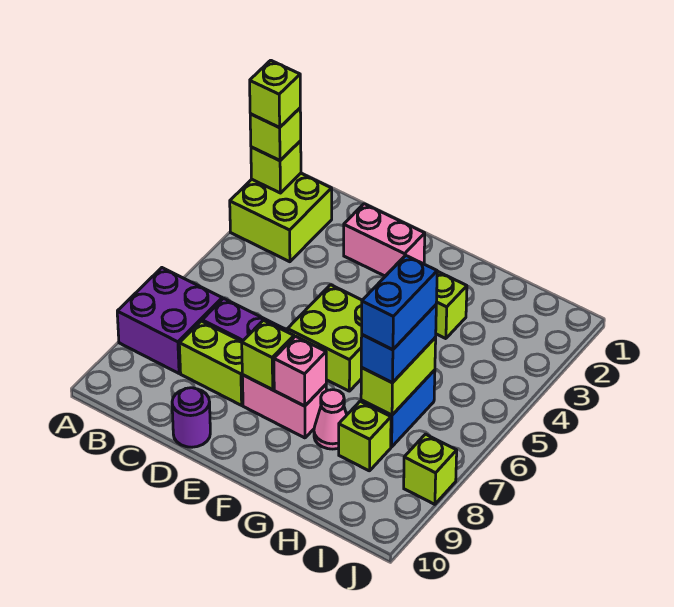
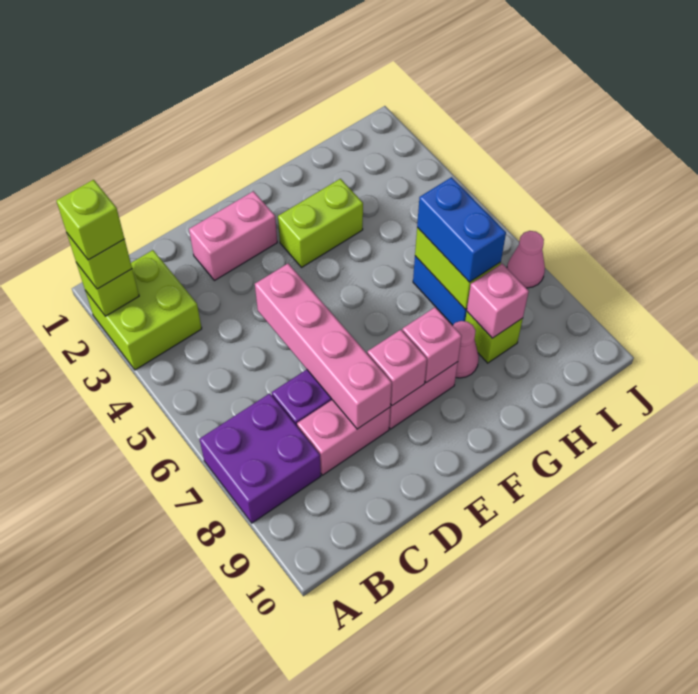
lime 1x2 brick [179,321,243,405] -> pink 1x2 brick [297,400,390,475]
none -> pink 1x4 brick [255,264,392,429]
purple 1x1 round brick [172,388,210,447] -> none
lime 2x2 brick [287,285,362,391] -> none
lime 1x1 brick [242,320,294,390] -> pink 1x1 brick [367,330,427,406]
blue 1x2 brick [362,256,437,350] -> none
none -> pink 1x1 brick [467,264,529,338]
none -> pink 1x1 cone [507,231,545,288]
lime 1x1 brick [404,434,457,504] -> none

